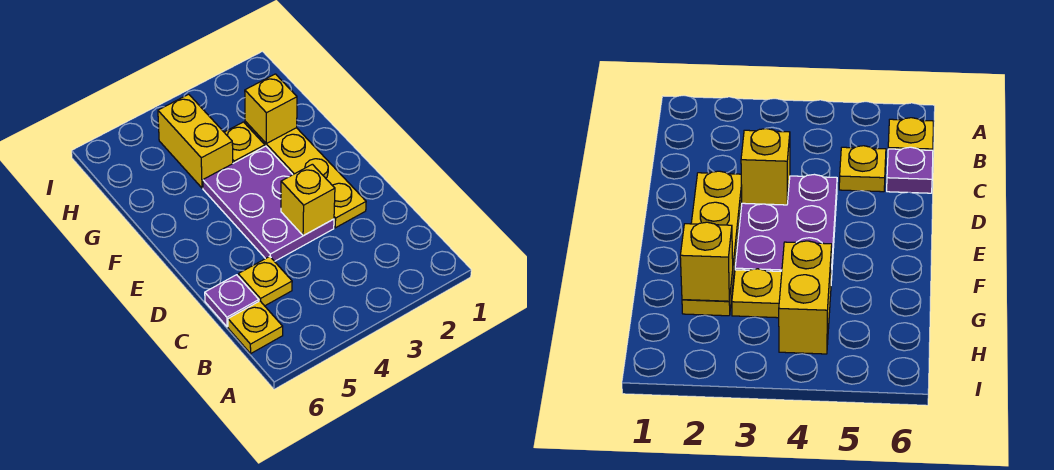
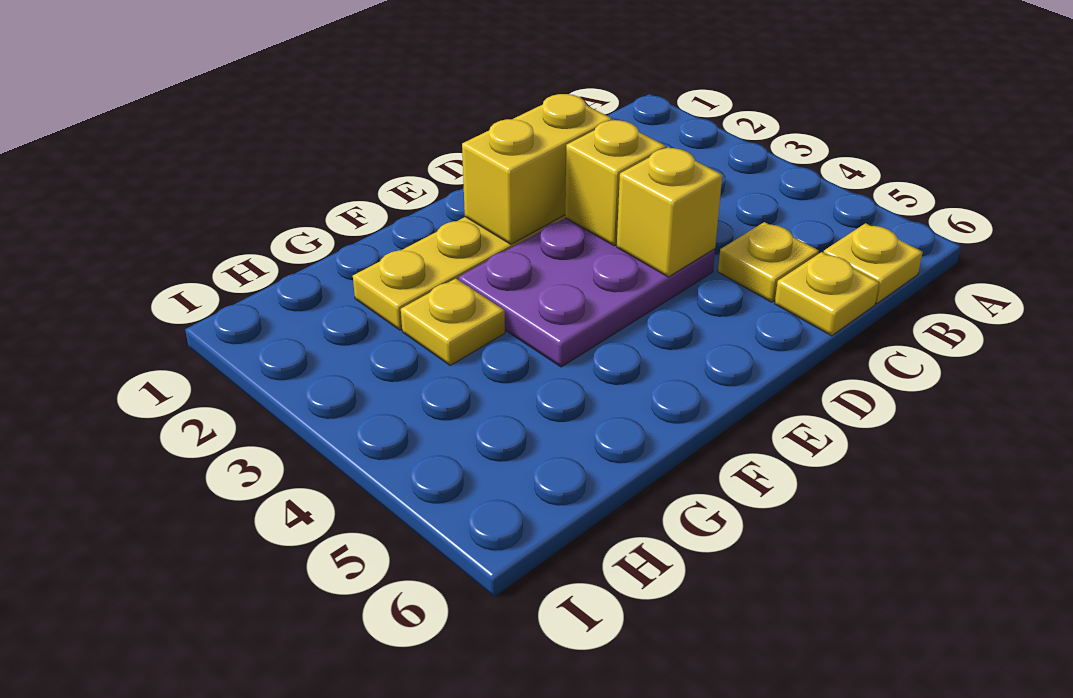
purple 1x1 plate [205,275,259,327] -> yellow 1x1 plate [775,252,879,336]
yellow 1x1 brick [245,74,297,143] -> yellow 1x1 brick moved to [617,147,722,277]
yellow 1x2 brick [158,94,233,188] -> yellow 1x2 brick moved to [462,94,612,244]

